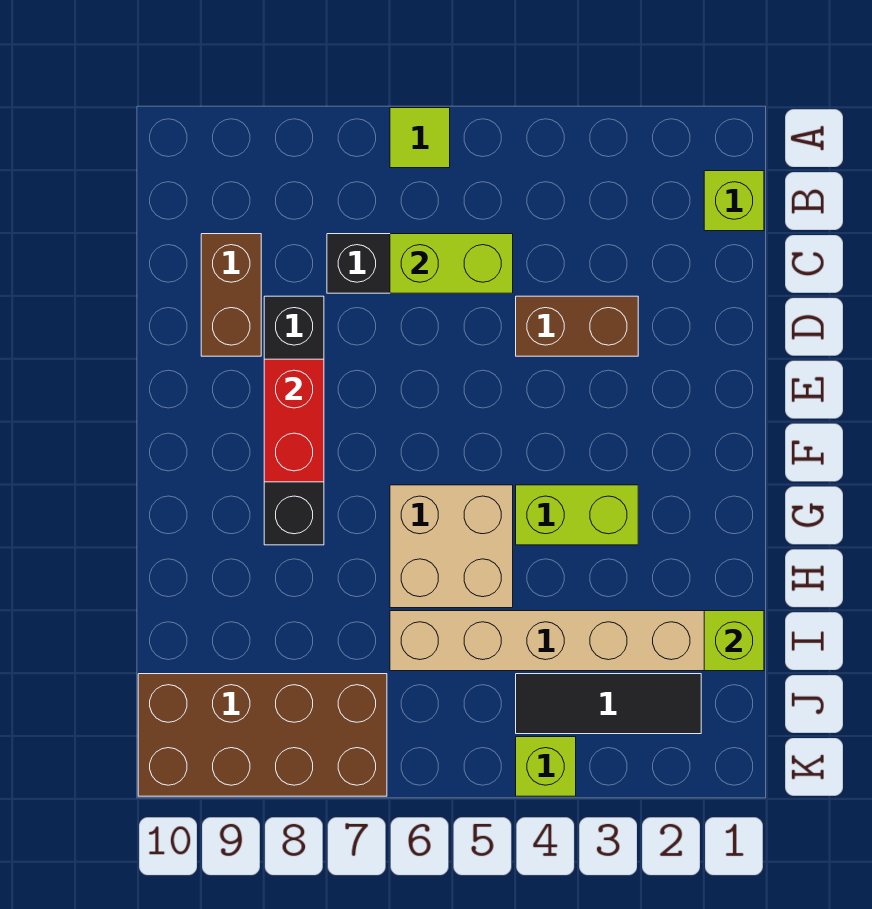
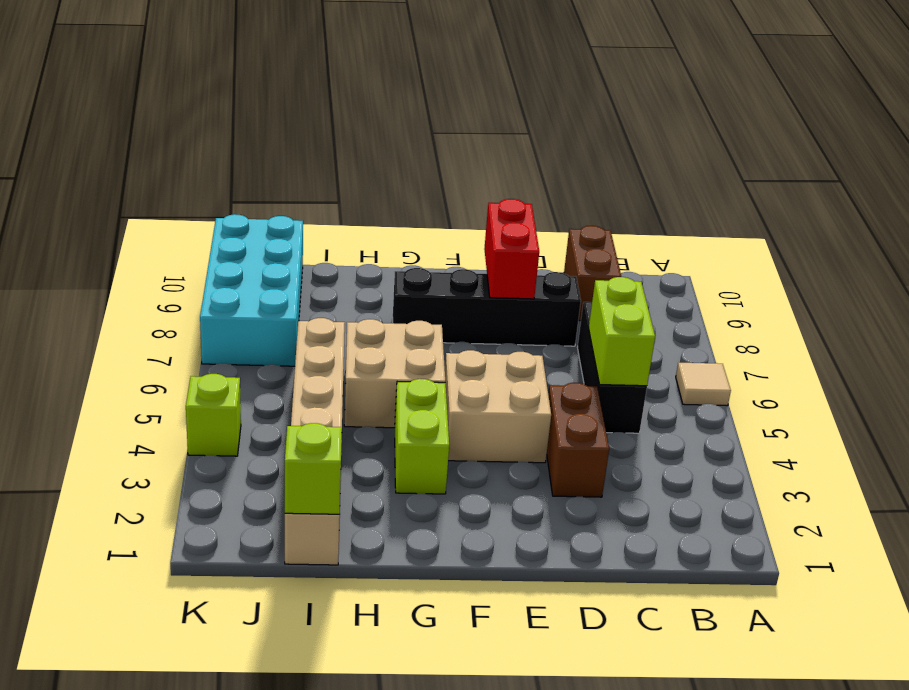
lime 1x1 tile [390,108,450,168] -> tan 1x1 tile [676,363,731,406]
lime 1x1 brick [704,171,764,231] -> none
brown 1x2 brick [201,234,261,356] -> brown 1x2 brick turned to [564,226,621,321]
none -> tan 2x2 brick [445,350,551,463]
red 1x2 brick [264,359,324,482] -> red 1x2 brick turned to [484,199,539,299]
black 1x3 tile [516,674,701,734] -> none
brown 2x4 brick [138,674,387,796] -> cyan 2x4 brick [200,214,303,366]

